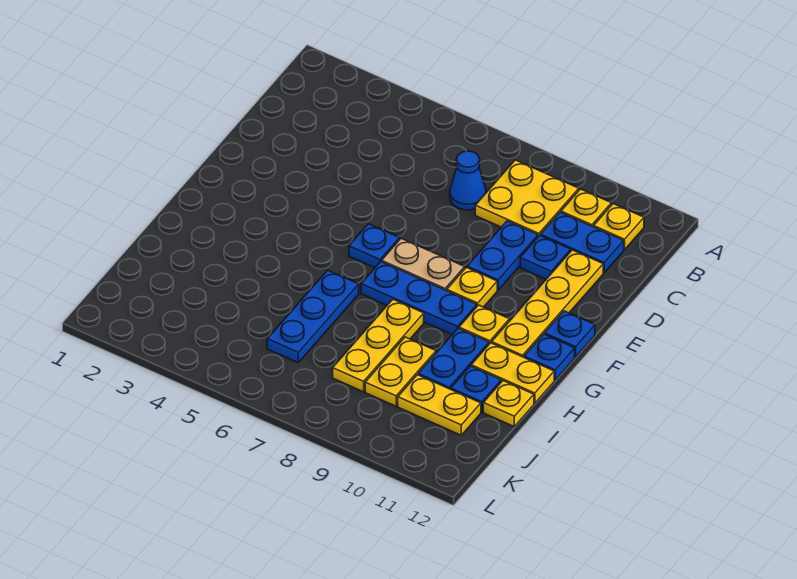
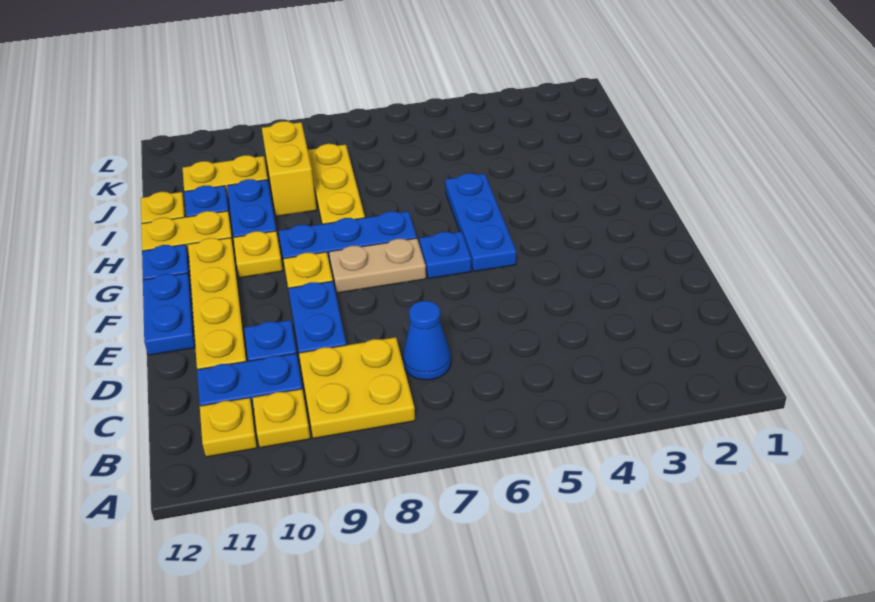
blue 1x1 plate [545,311,595,357] -> blue 1x2 plate [143,273,195,355]
blue 1x3 plate [267,270,359,363] -> blue 1x3 plate moved to [445,173,516,272]
yellow 1x2 plate [365,337,436,406] -> yellow 1x2 brick [262,121,317,216]

